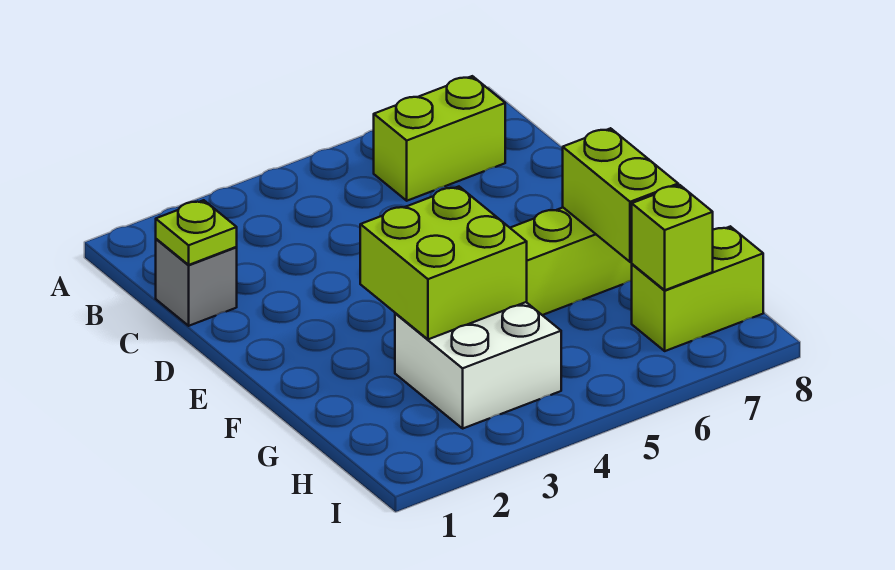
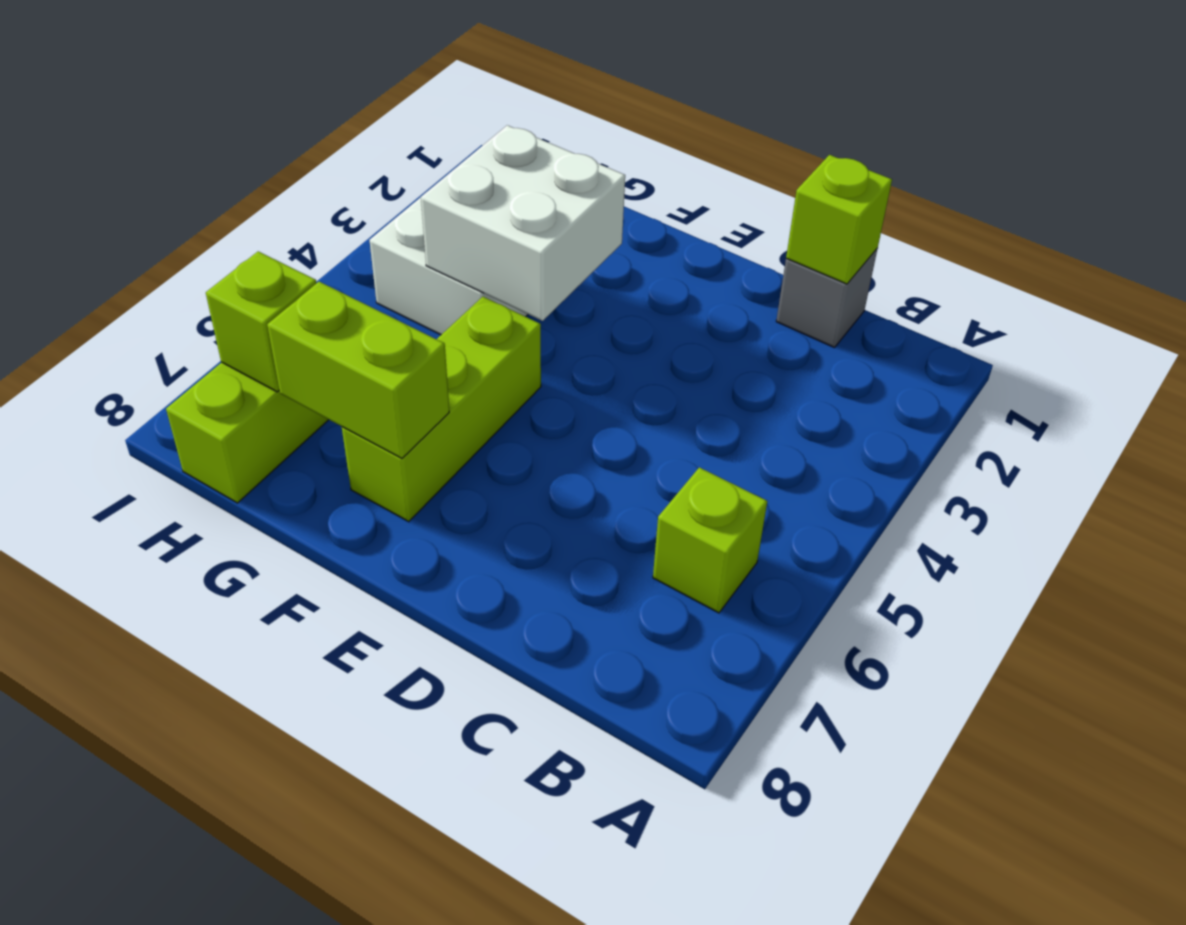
lime 1x2 brick [374,76,505,201] -> lime 1x1 brick [653,467,767,613]
lime 1x1 plate [156,200,237,265] -> lime 1x1 brick [786,155,892,284]
lime 2x2 brick [360,187,527,339] -> white 2x2 brick [421,125,625,321]

